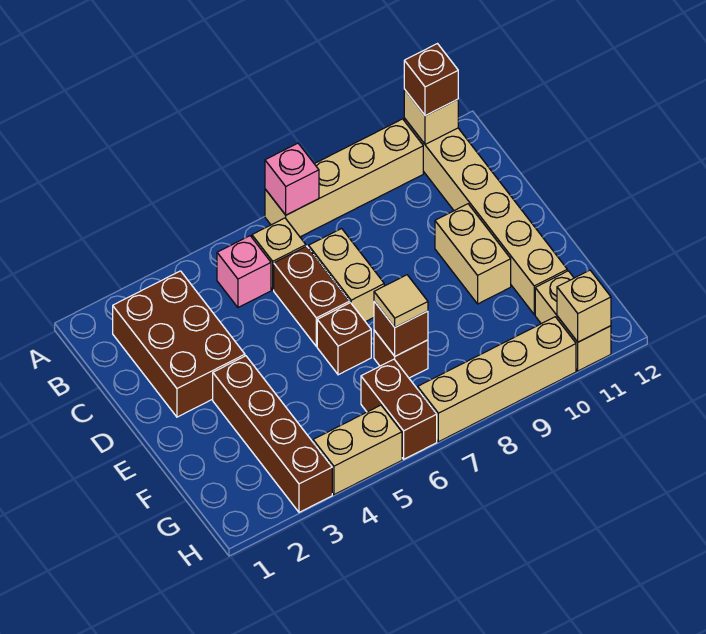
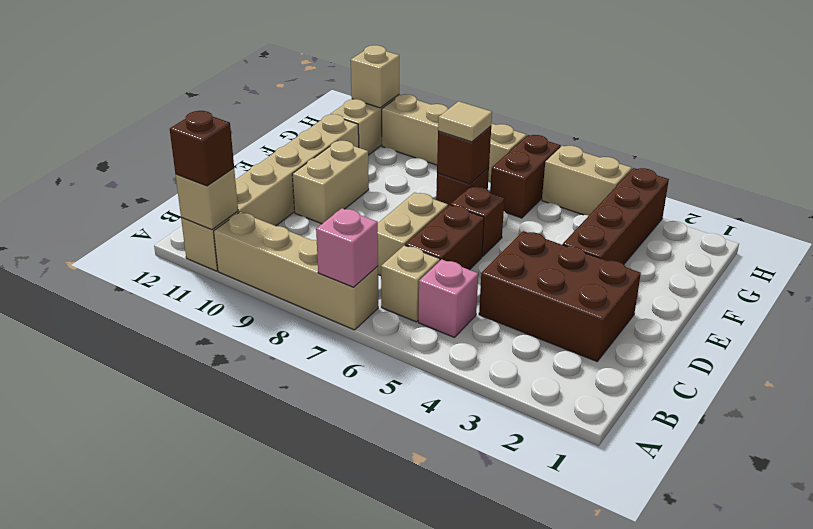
brown 2x3 brick [113,271,245,417] -> brown 2x3 brick turned to [479,231,641,361]

